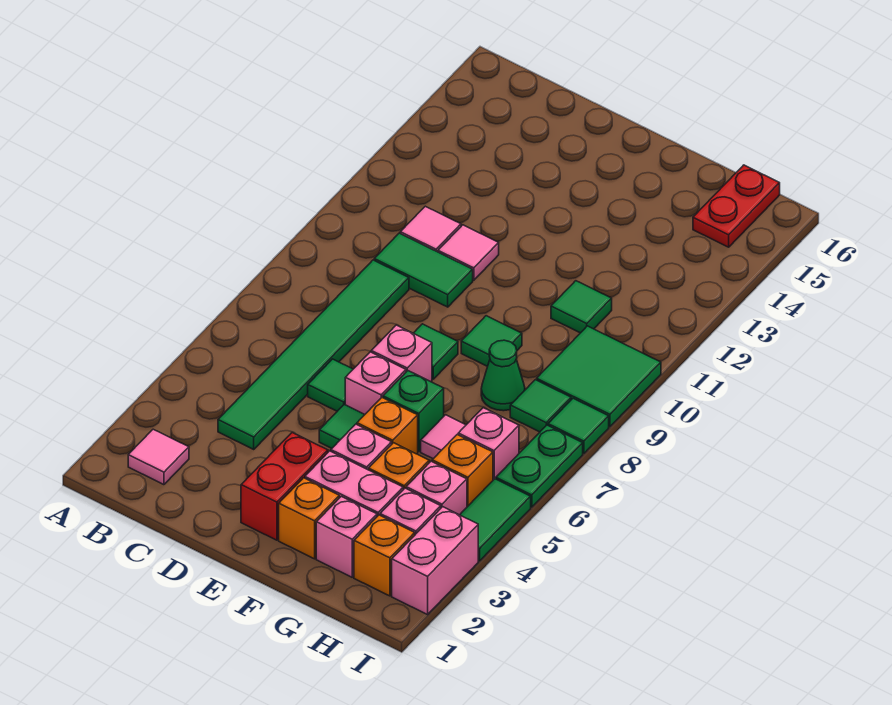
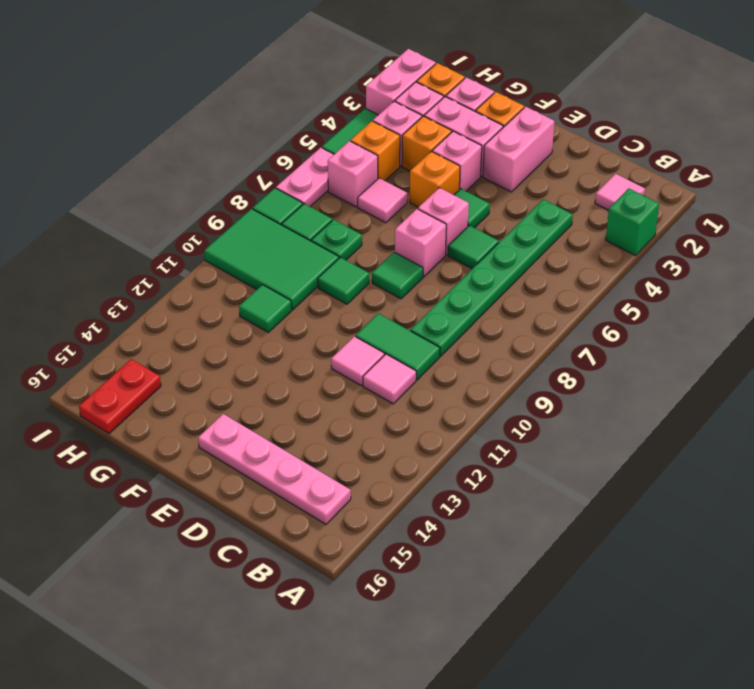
none -> pink 1x4 plate [198,414,351,524]
green 1x6 tile [218,260,409,449] -> green 1x6 plate [411,199,573,356]
red 1x2 brick [241,433,328,540] -> pink 1x2 brick [483,107,554,192]
green 1x1 brick [383,371,444,452] -> green 1x1 brick moved to [606,188,659,256]
green 1x1 cone [481,340,525,411] -> green 1x1 plate [311,220,362,260]
green 2x2 tile [537,326,661,427] -> green 2x3 tile [204,209,339,310]
green 1x2 plate [496,425,583,507] -> pink 1x2 plate [276,148,334,206]

